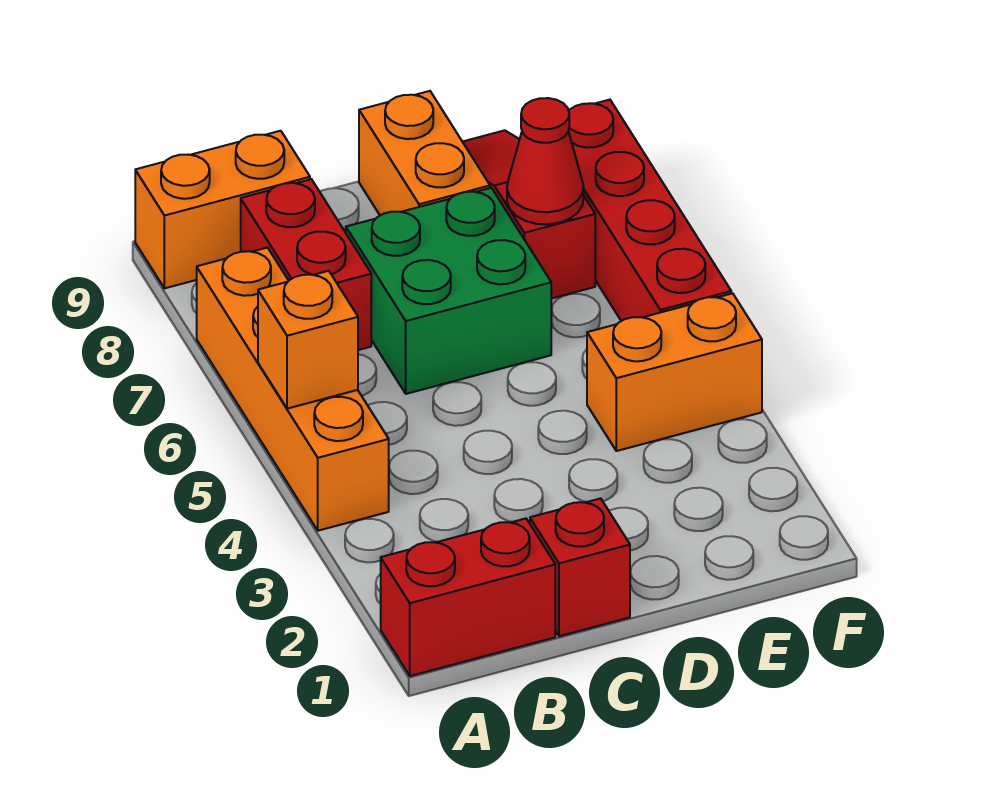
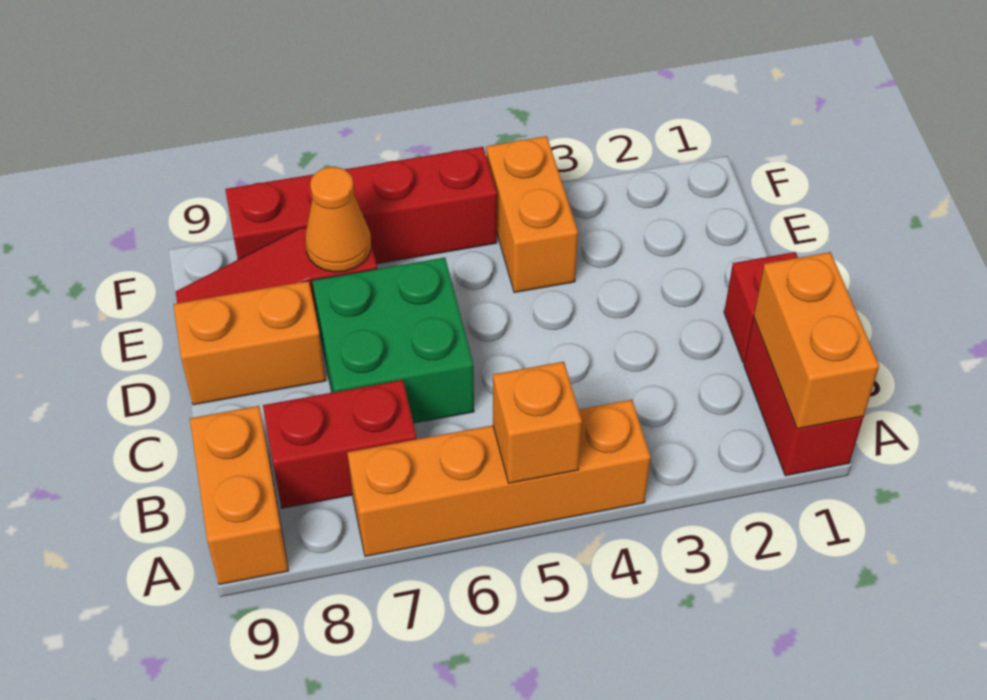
none -> orange 1x2 brick [754,252,879,429]
red 1x1 cone [507,98,584,224] -> orange 1x1 cone [305,167,371,272]

